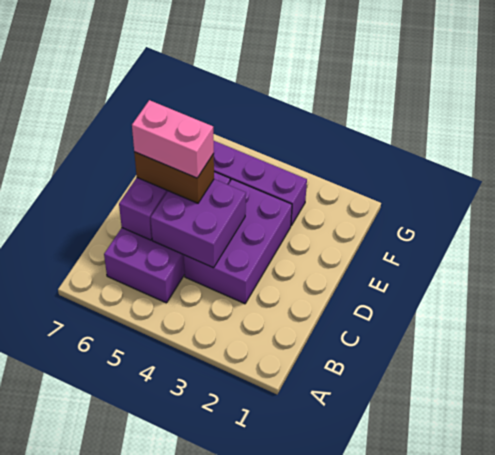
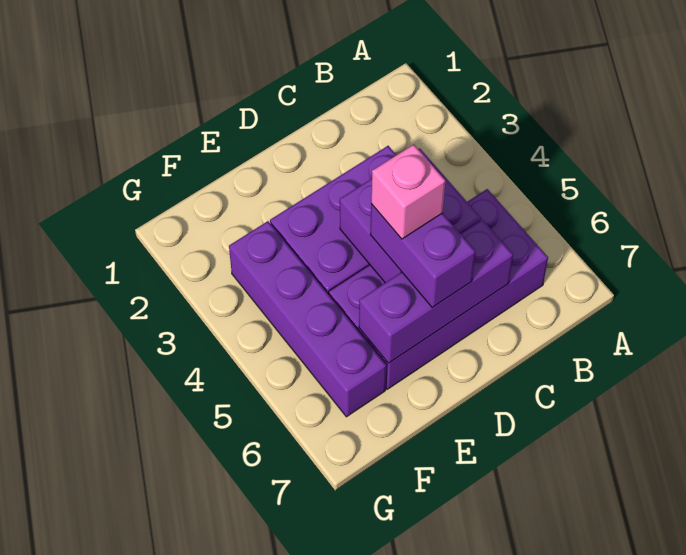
brown 1x2 brick [134,152,214,203] -> purple 1x2 brick [370,204,476,307]
pink 1x2 brick [132,100,214,178] -> pink 1x1 brick [371,144,445,239]

